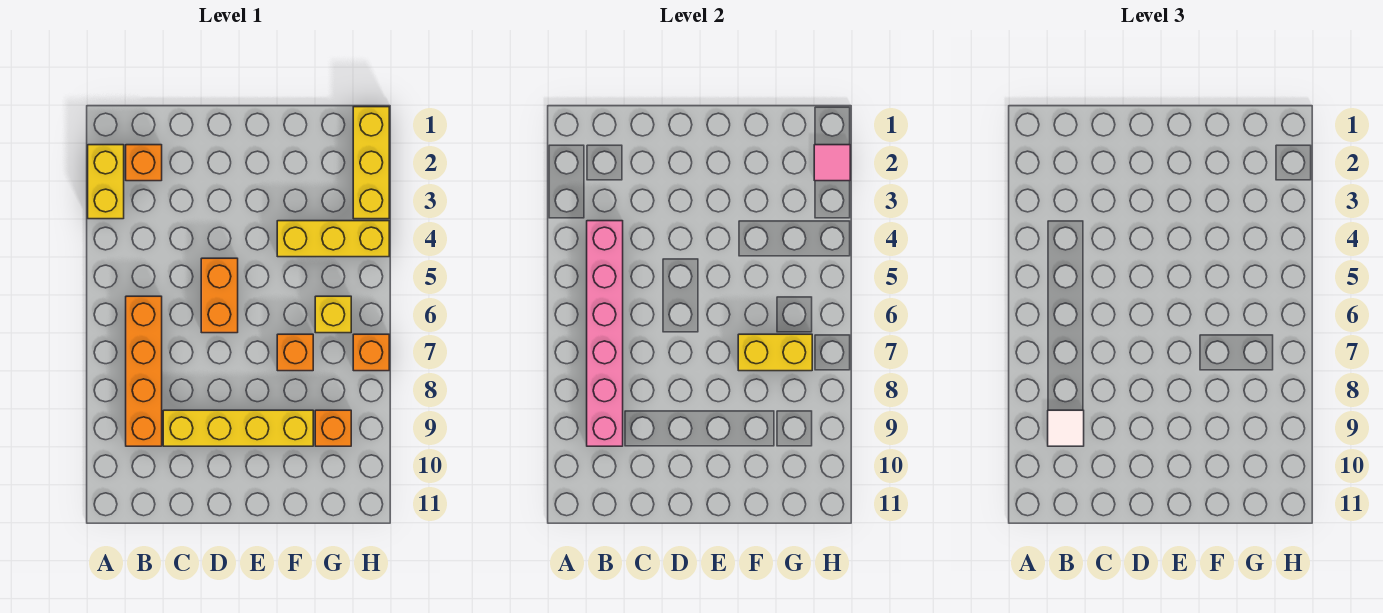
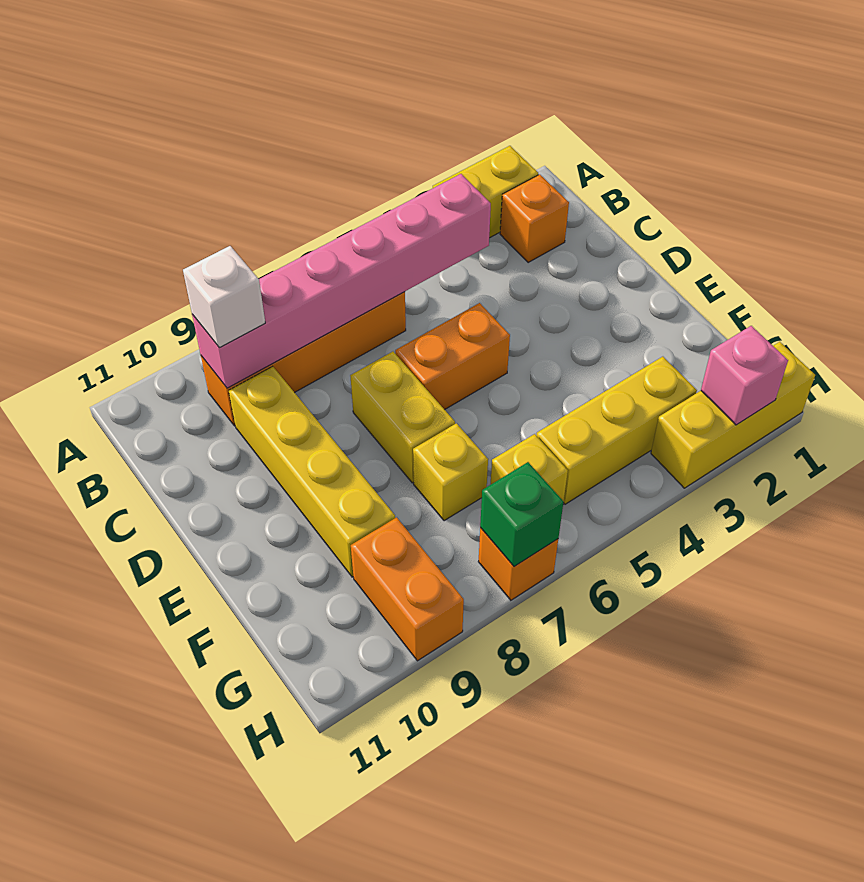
white 1x1 tile [1048,410,1084,446] -> white 1x1 brick [183,246,265,348]
yellow 1x3 brick [277,221,389,257] -> yellow 1x3 brick turned to [537,357,697,504]
orange 1x1 brick [277,334,313,371] -> yellow 1x1 brick [413,423,488,521]
yellow 1x2 brick [738,334,812,371] -> yellow 1x2 brick moved to [350,352,455,483]
orange 1x1 brick [315,410,351,446] -> orange 1x2 brick [351,517,464,661]
pink 1x1 tile [814,145,850,181] -> pink 1x1 brick [701,326,788,425]
none -> green 1x1 brick [480,462,564,567]

